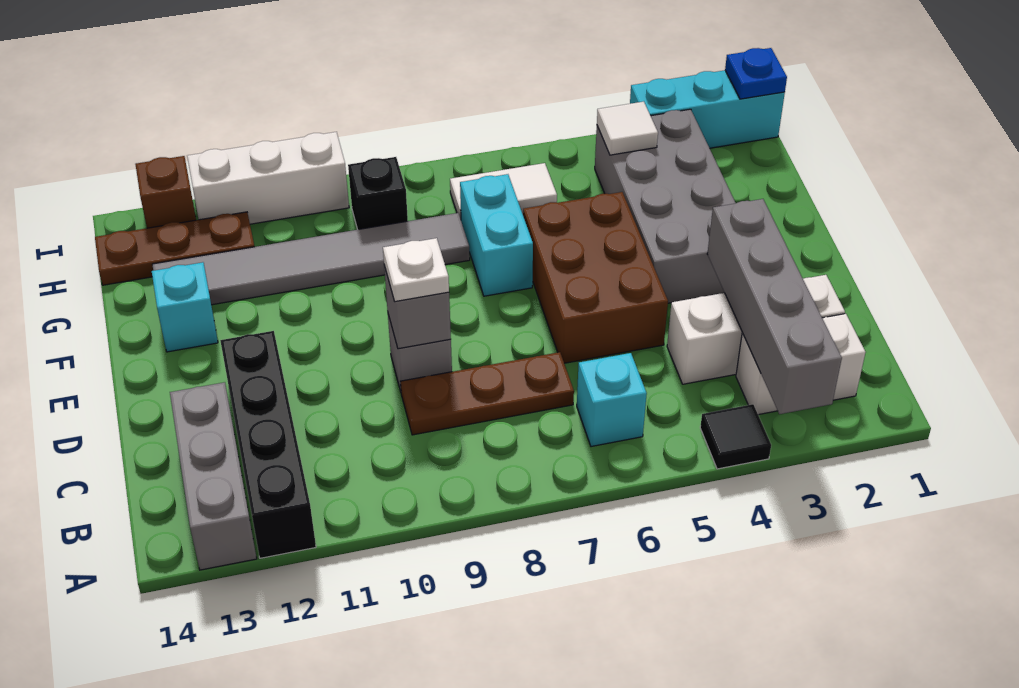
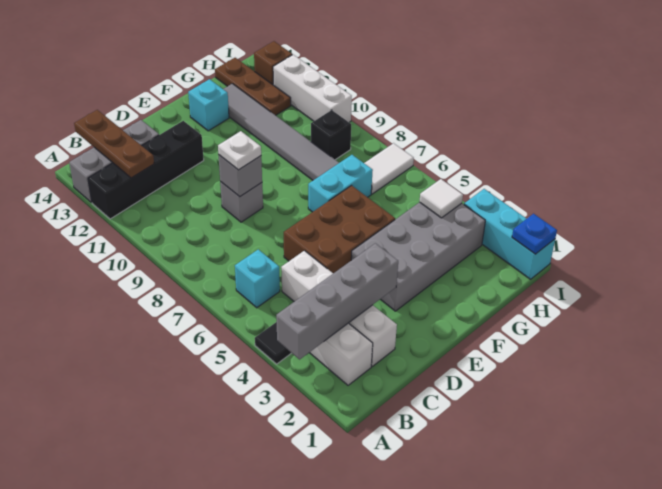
white 1x3 brick [667,275,845,384] -> white 1x4 brick [281,251,397,366]
brown 1x3 plate [401,352,574,435] -> brown 1x3 plate moved to [74,110,154,178]
white 1x2 tile [450,163,557,219] -> white 1x2 tile turned to [364,143,414,194]

